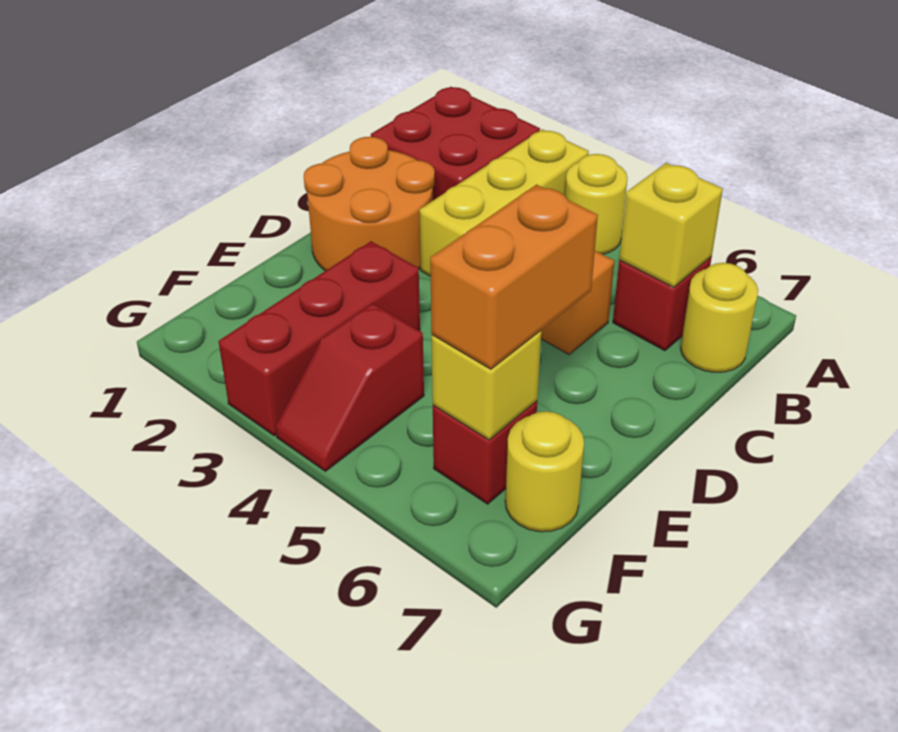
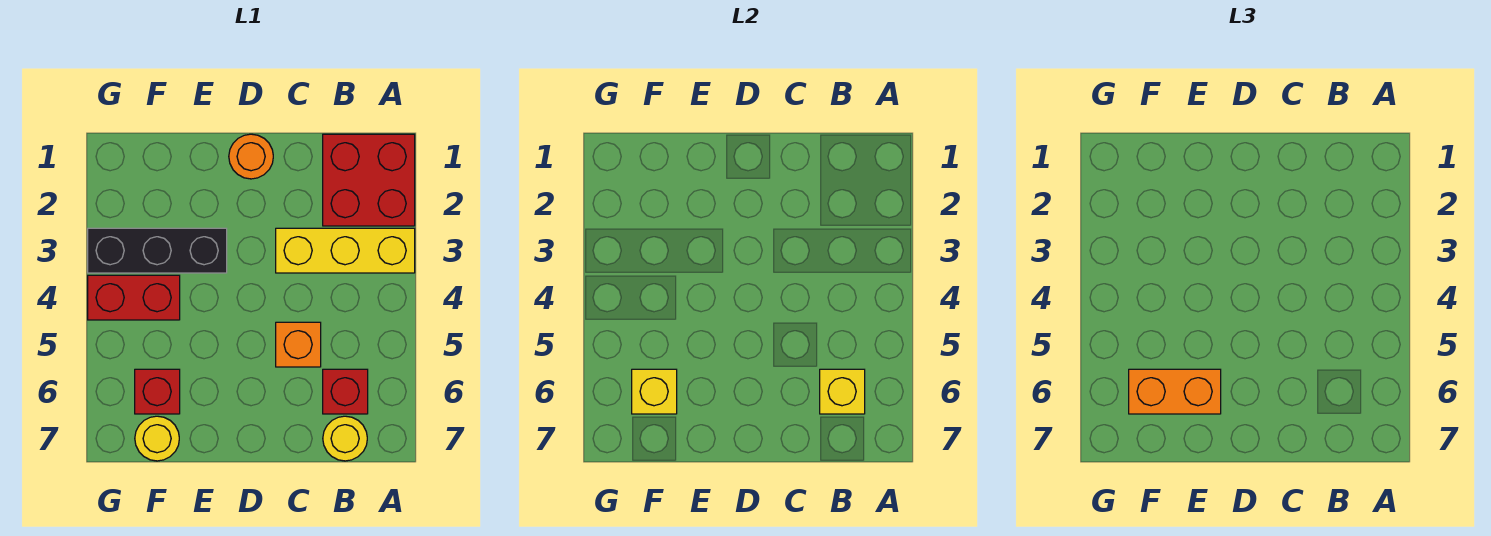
yellow 1x1 round brick [565,154,627,254] -> none
orange 2x2 round brick [304,137,435,271] -> orange 1x1 round brick [229,134,273,179]
red 1x3 brick [218,241,420,436] -> black 1x3 brick [88,228,227,273]
red 1x2 slope [276,303,424,471] -> red 1x2 brick [88,275,180,320]

